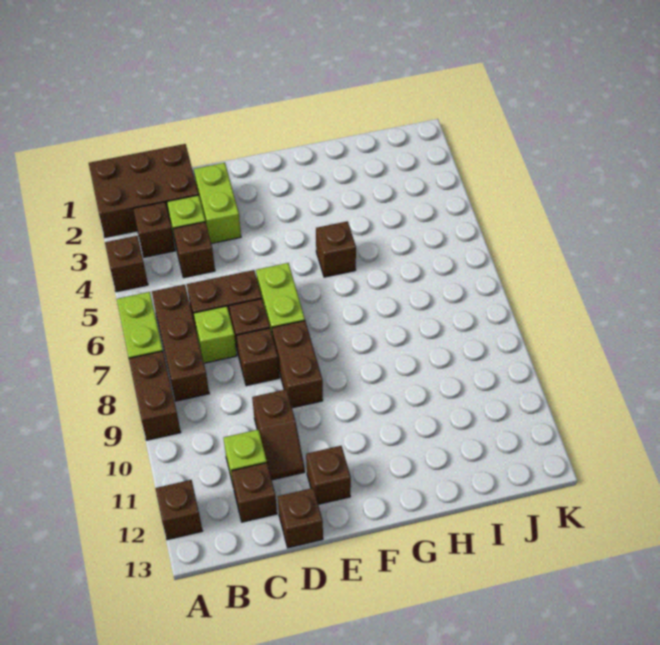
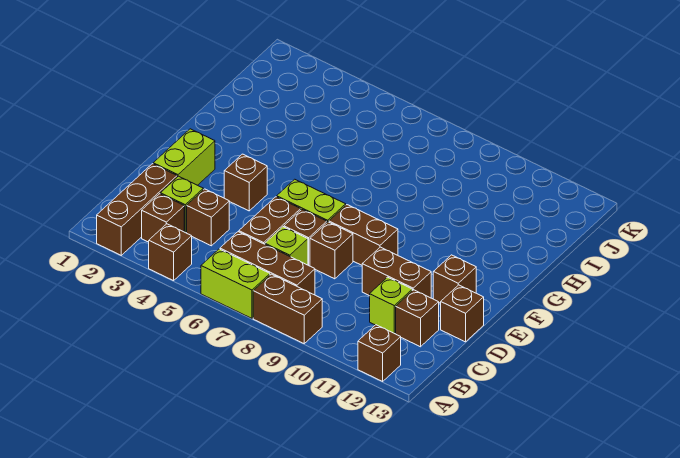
brown 2x3 brick [89,144,199,237] -> brown 1x3 brick [97,164,177,255]
lime 1x2 brick [194,163,241,244] -> lime 1x2 brick turned to [153,129,215,185]
brown 1x2 slope [252,389,305,480] -> brown 1x2 brick [362,247,431,298]
brown 1x1 brick [316,221,356,277] -> brown 1x1 brick moved to [224,154,267,211]

